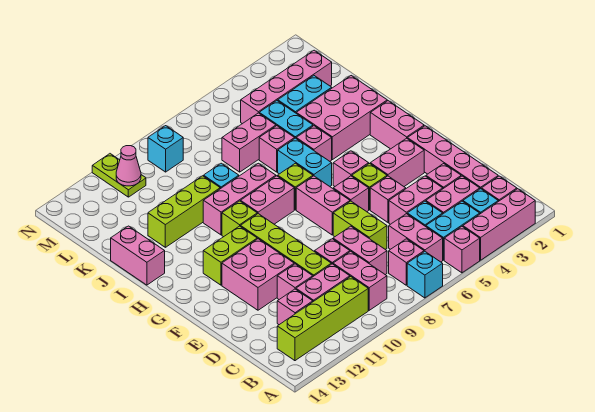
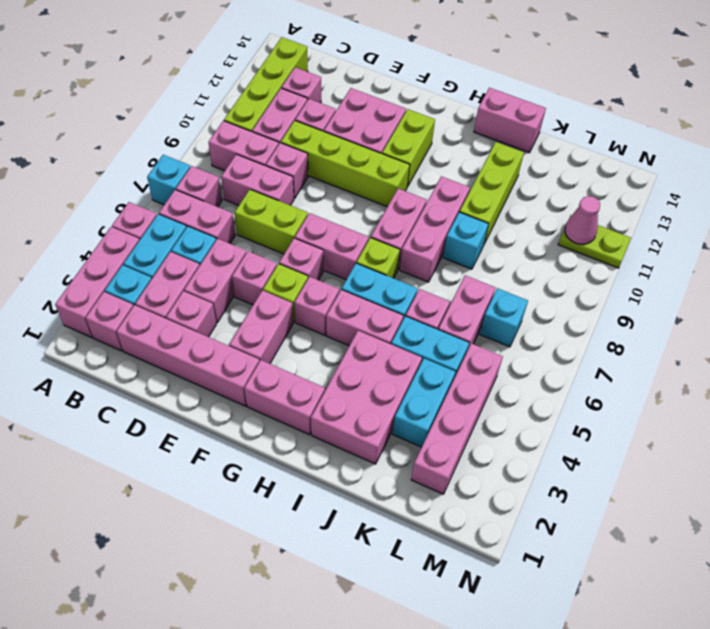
lime 1x1 brick [222,201,257,237] -> none
pink 1x1 brick [296,126,332,161] -> pink 1x2 brick [326,290,403,346]
cyan 1x1 brick [148,126,183,172] -> cyan 1x1 brick moved to [480,288,528,347]

